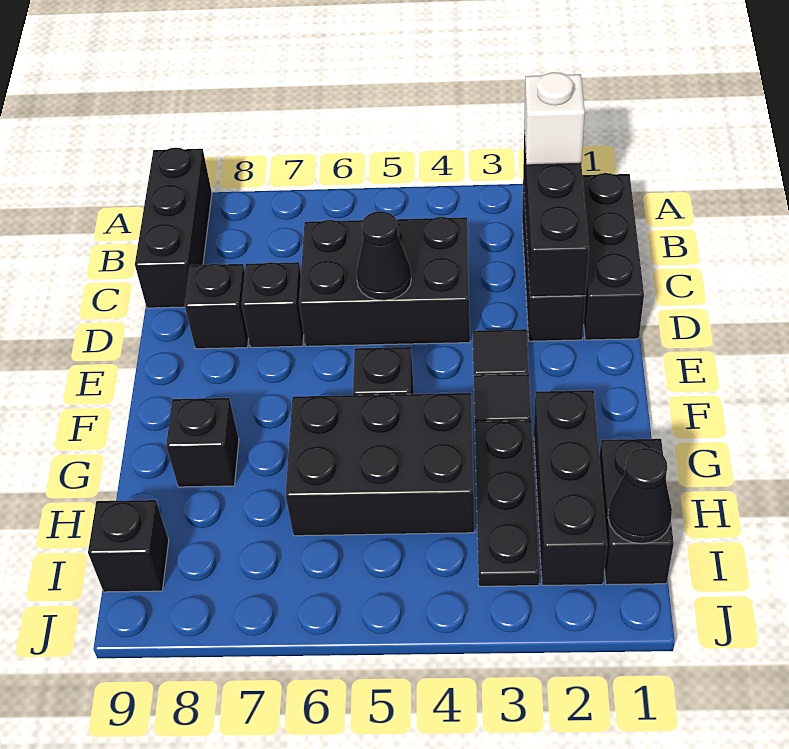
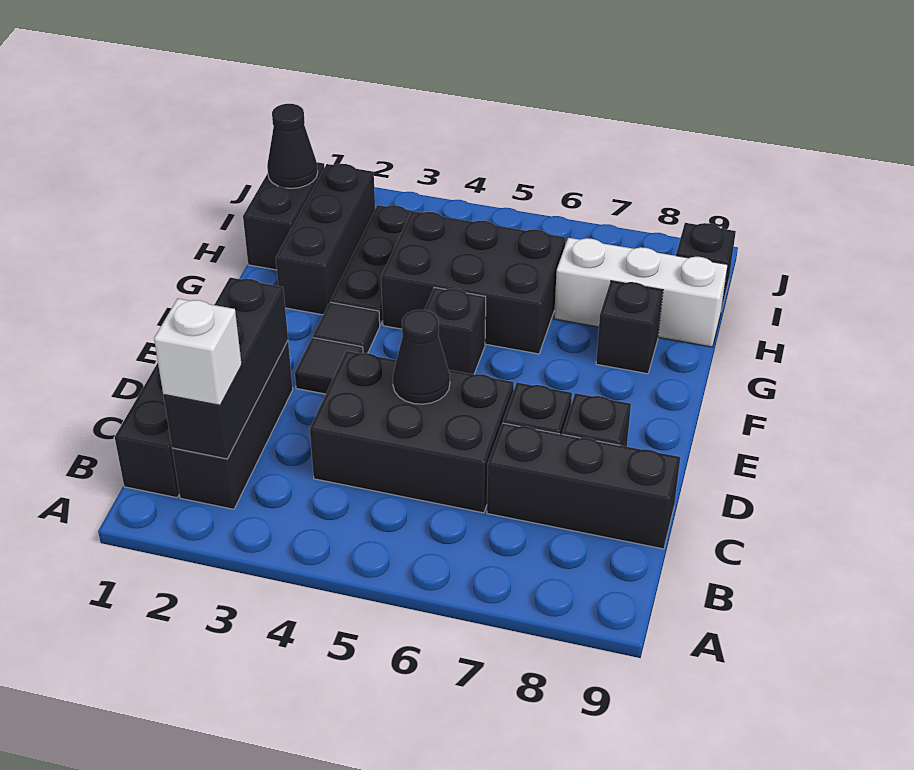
black 1x3 brick [135,148,212,308] -> black 1x3 brick turned to [487,423,680,549]
none -> white 1x3 brick [554,238,728,347]

